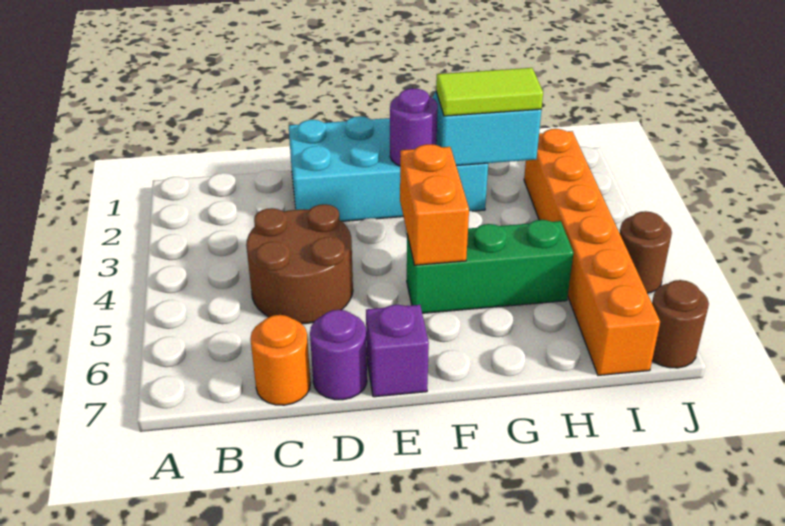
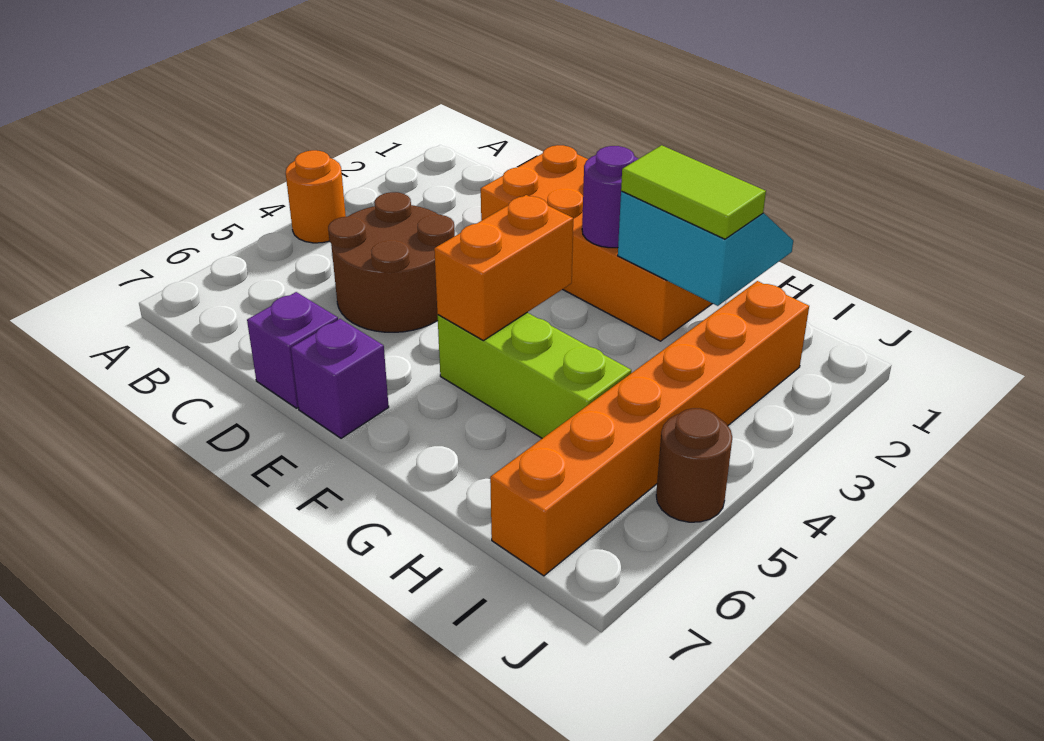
orange 1x1 round brick [250,315,310,405] -> orange 1x1 round brick moved to [286,150,346,243]
cyan 2x4 brick [289,116,488,221] -> orange 2x4 brick [481,145,712,341]
purple 1x1 round brick [310,310,367,400] -> purple 1x1 brick [247,292,338,408]
green 1x3 brick [407,220,573,313] -> lime 1x3 brick [438,313,631,438]
brown 1x1 round brick [652,280,709,368] -> none

